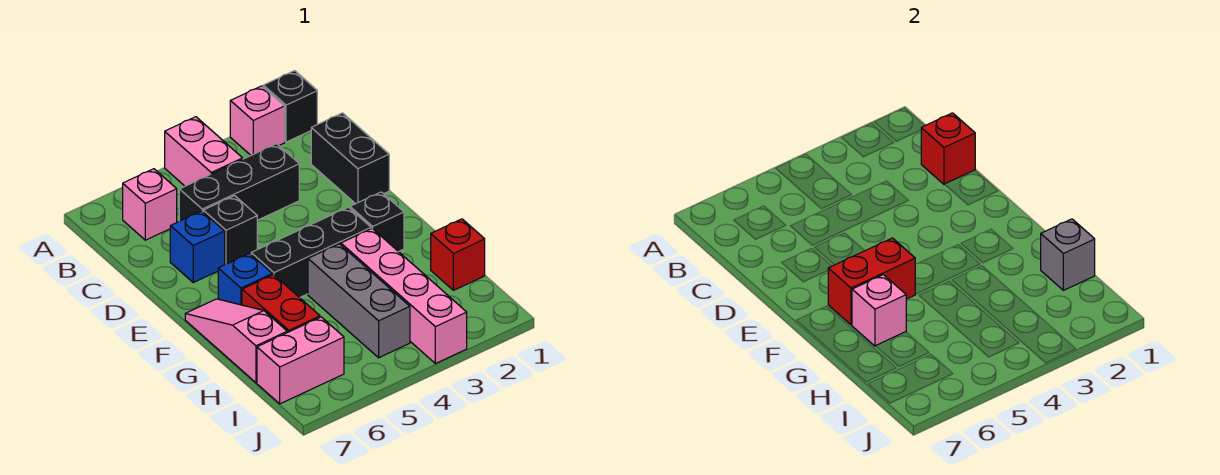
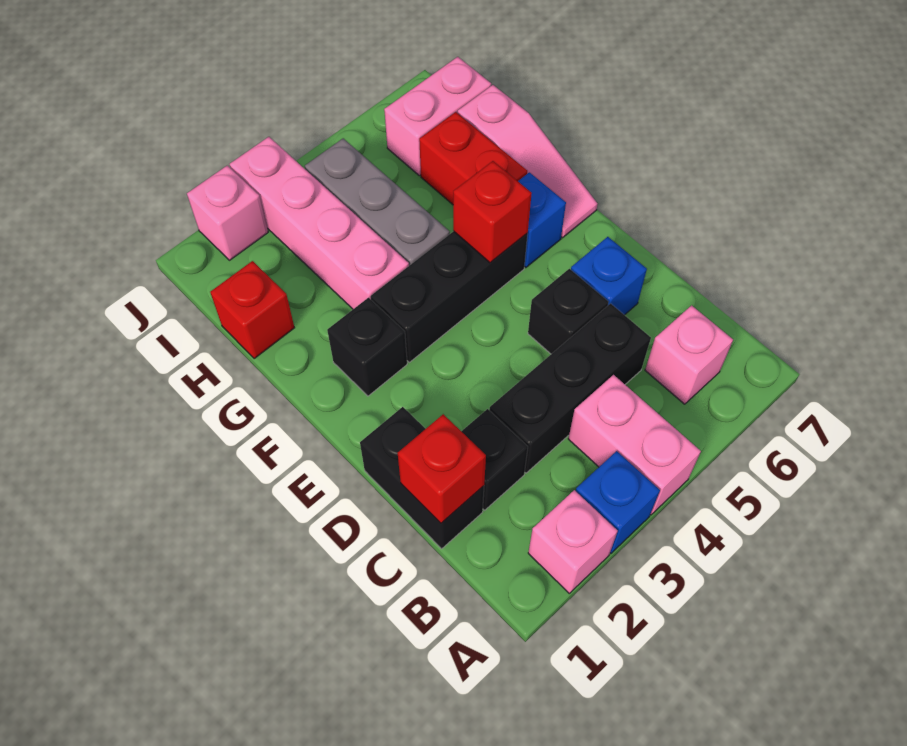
black 1x1 brick [263,71,317,142] -> black 1x1 brick moved to [461,409,528,510]
none -> blue 1x1 brick [576,451,660,553]
red 1x2 brick [828,238,915,325] -> red 1x1 brick [453,161,532,263]
pink 1x1 brick [852,275,906,346] -> pink 1x1 brick moved to [187,165,268,260]
grey 1x1 brick [1041,219,1095,290] -> none

